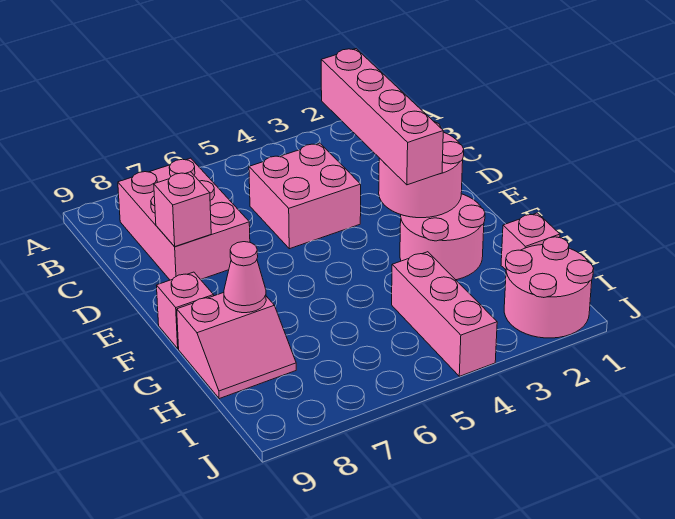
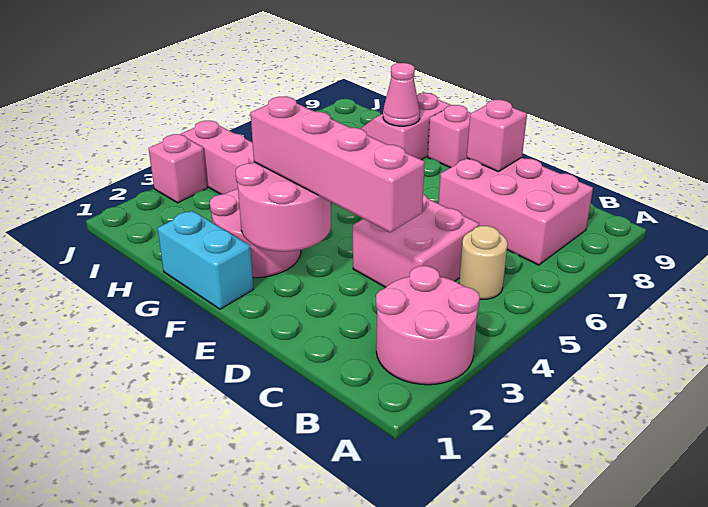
none -> tan 1x1 round brick [459,226,508,299]
none -> cyan 1x2 brick [157,211,254,309]
pink 1x1 brick [501,213,560,270] -> pink 1x1 brick moved to [149,134,207,203]
pink 2x2 round brick [504,237,594,338] -> pink 2x2 round brick moved to [376,266,480,385]

